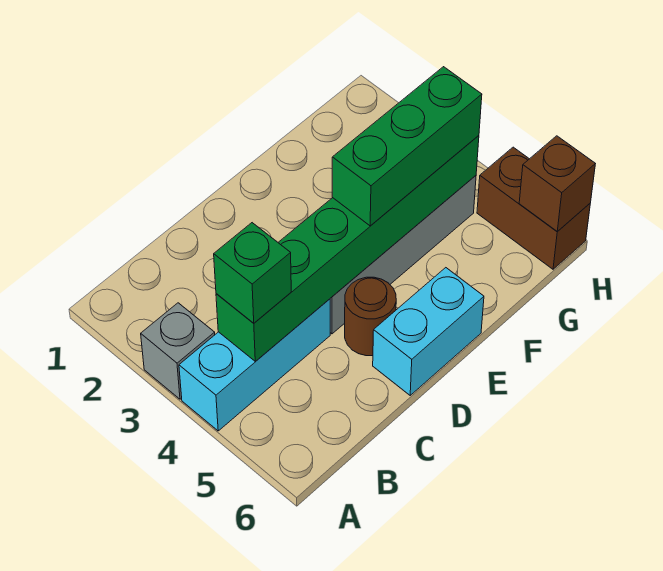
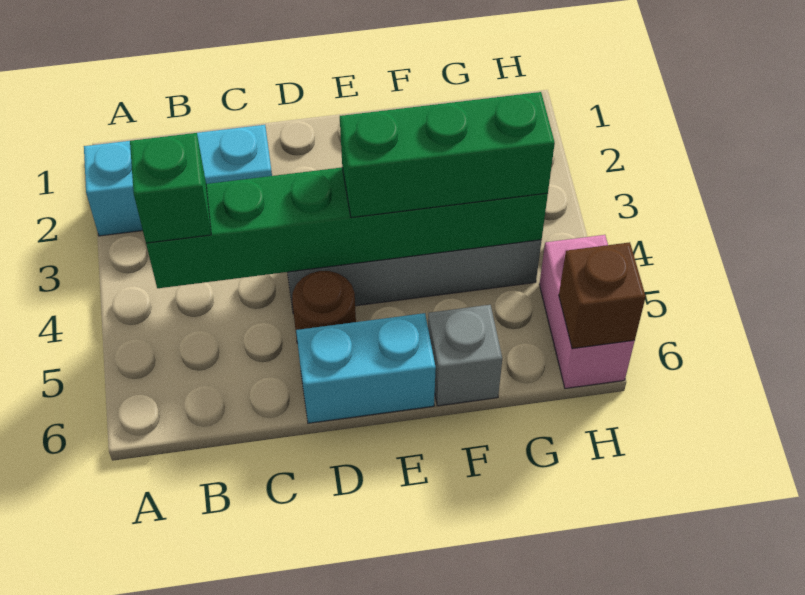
grey 1x1 brick [141,303,215,399] -> grey 1x1 brick moved to [428,305,502,406]
cyan 1x3 brick [179,299,330,431] -> cyan 1x3 brick moved to [84,125,272,236]
brown 1x2 brick [477,147,590,269] -> pink 1x2 brick [539,235,635,388]

